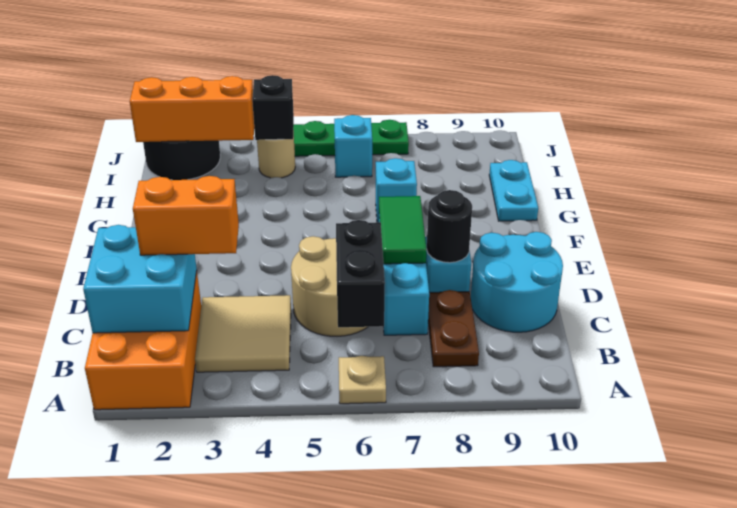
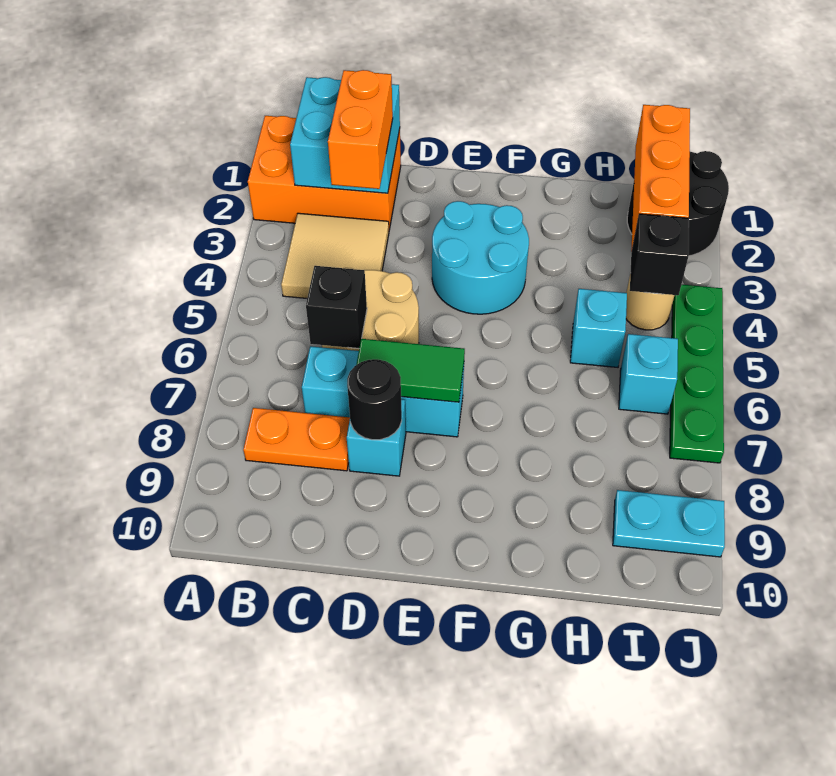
tan 1x1 plate [339,356,386,404] -> none
black 1x2 brick [336,220,385,327] -> black 1x1 brick [306,266,367,349]
brown 1x2 plate [428,290,479,367] -> orange 1x2 plate [243,408,350,471]
cyan 2x2 round brick [471,232,563,332] -> cyan 2x2 round brick moved to [432,201,529,314]
cyan 1x1 brick [376,158,417,222] -> cyan 1x1 brick moved to [570,289,627,367]
cyan 1x2 plate [489,160,538,221] -> cyan 1x2 plate moved to [613,490,725,557]

